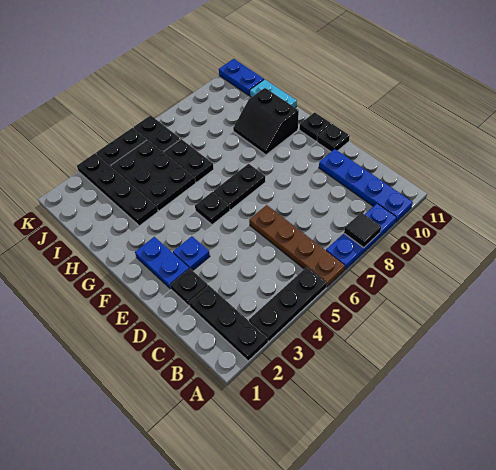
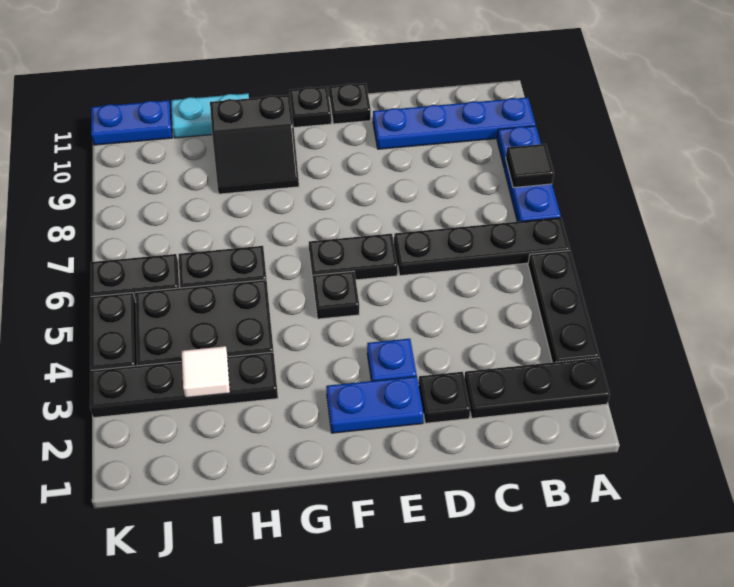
brown 1x4 plate [249,205,345,287] -> black 1x4 plate [394,218,570,276]
black 1x2 plate [214,164,266,210] -> black 1x2 plate turned to [309,234,398,280]
none -> white 1x1 tile [181,346,230,398]

